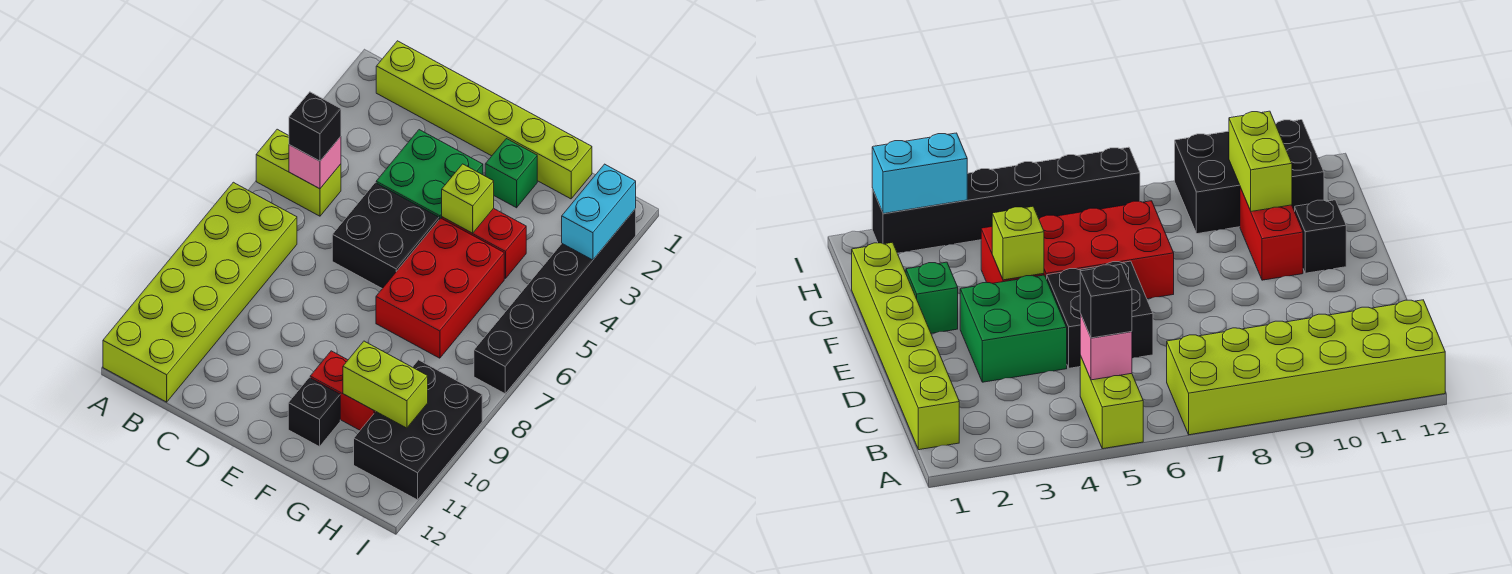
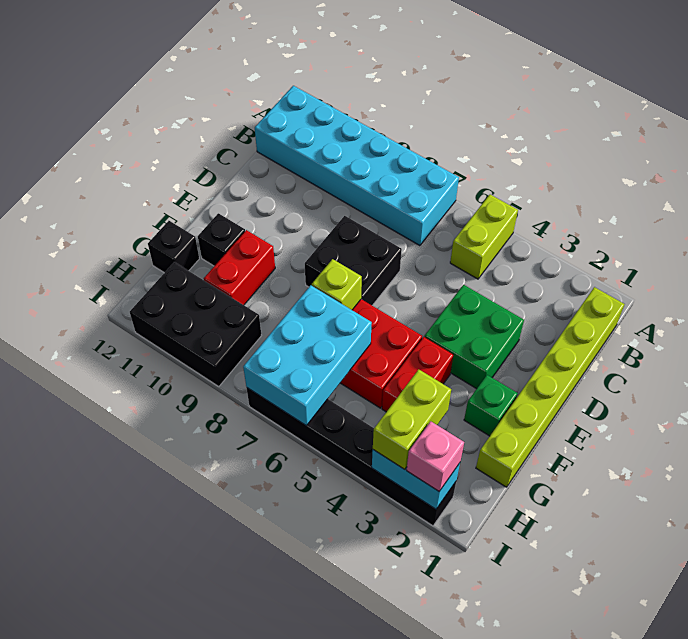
lime 2x6 brick [103,182,297,402] -> cyan 2x6 brick [255,86,459,246]
pink 1x1 brick [289,137,341,189] -> pink 1x1 brick moved to [406,422,464,491]
black 1x1 brick [289,92,341,161] -> black 1x1 brick moved to [148,221,199,273]
black 2x2 brick [332,183,439,288] -> black 2x2 brick moved to [305,216,402,305]
lime 1x1 brick [442,164,494,233] -> lime 1x1 brick moved to [312,259,362,310]
none -> cyan 2x3 brick [243,285,372,426]
lime 1x2 brick [343,341,428,428] -> lime 1x2 brick moved to [373,370,451,470]

